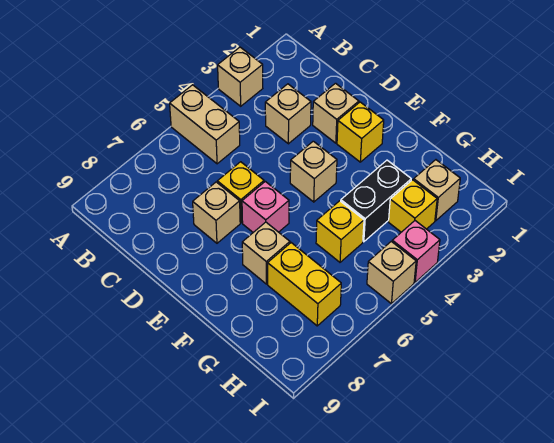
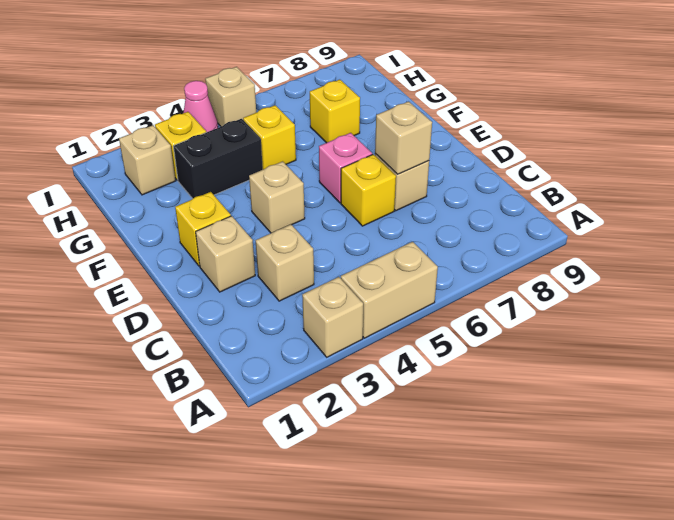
tan 1x2 brick [170,85,240,164] -> tan 1x2 brick turned to [341,242,438,338]
tan 1x1 brick [242,222,290,284] -> tan 1x1 brick moved to [375,102,432,174]
yellow 1x2 brick [268,243,341,326] -> yellow 1x1 brick [310,80,360,143]
pink 1x1 brick [392,221,440,282] -> pink 1x1 cone [184,81,218,132]

